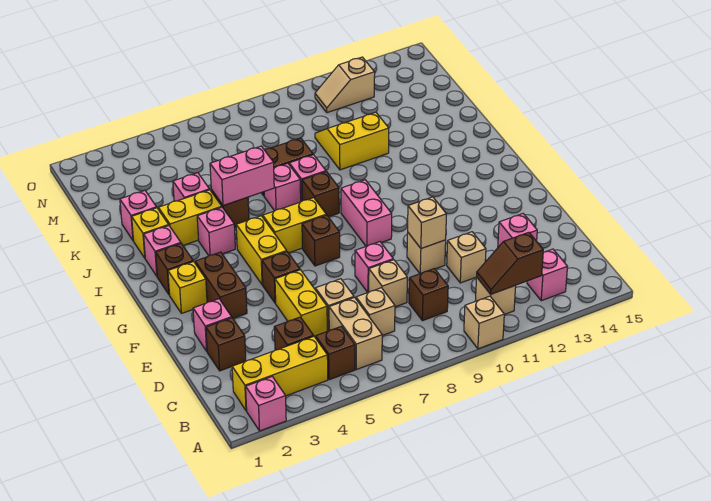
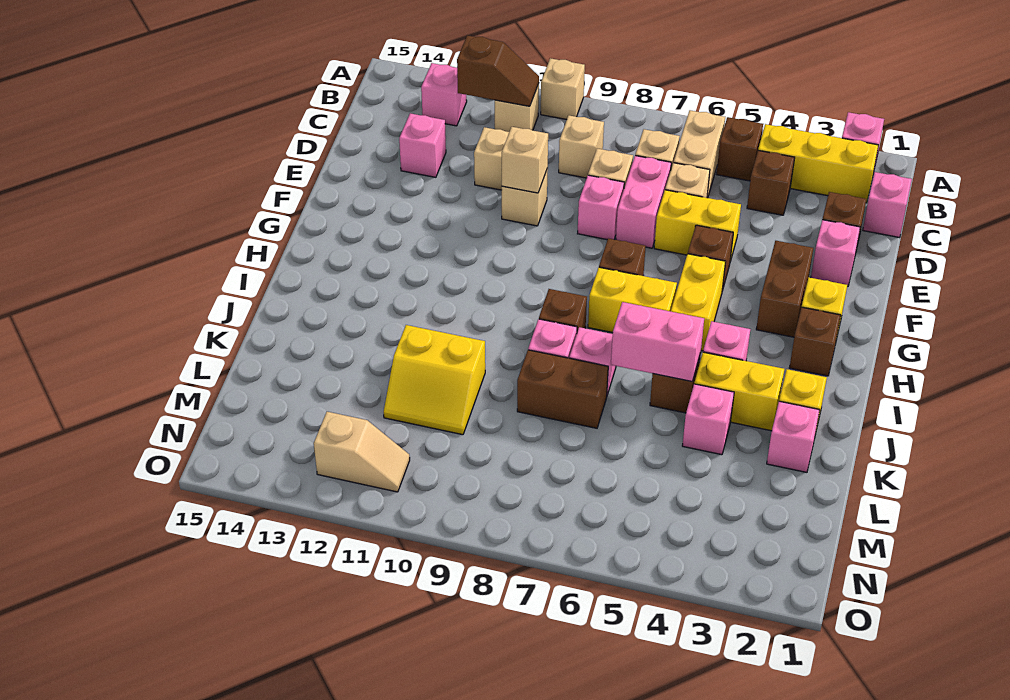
brown 1x1 brick [409,269,448,321] -> tan 1x1 brick [559,115,604,178]
yellow 1x2 brick [275,270,327,336] -> yellow 1x2 brick turned to [654,190,741,261]
pink 1x2 brick [341,180,392,246] -> pink 1x2 brick moved to [616,156,671,248]
pink 1x1 brick [144,226,181,276] -> pink 1x1 brick moved to [863,172,912,238]

